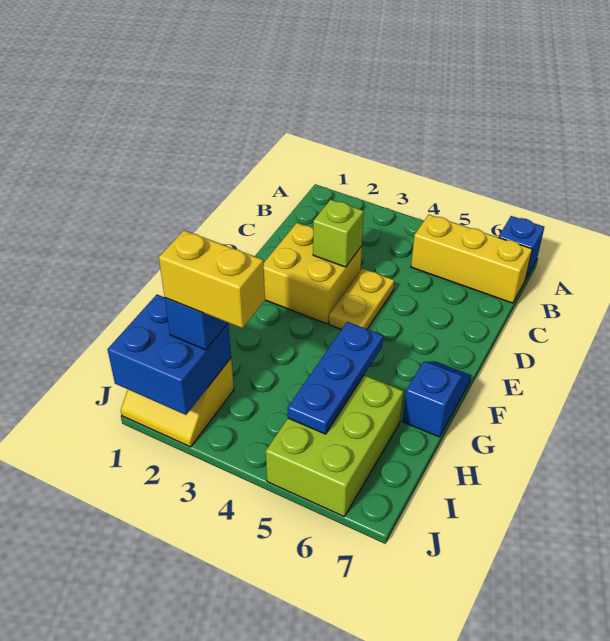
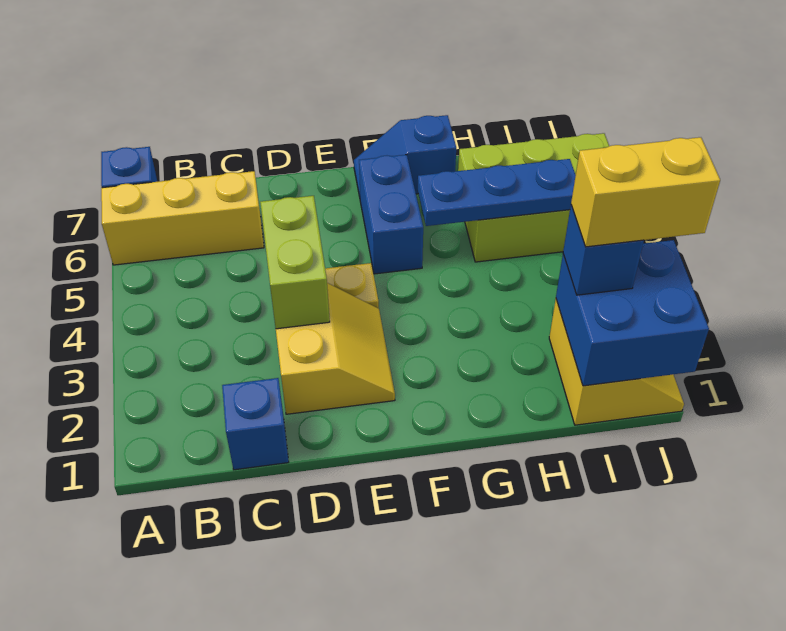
yellow 1x3 brick [411,215,532,303] -> yellow 1x3 brick turned to [101,171,264,265]
none -> blue 1x1 brick [222,378,289,470]
yellow 2x2 brick [264,223,362,324] -> yellow 2x2 slope [276,283,395,414]
lime 1x1 brick [313,199,364,267] -> lime 1x2 brick [260,196,330,329]
none -> blue 1x2 brick [359,155,423,274]
yellow 1x2 brick [159,230,265,328] -> yellow 1x2 brick turned to [571,137,720,247]

